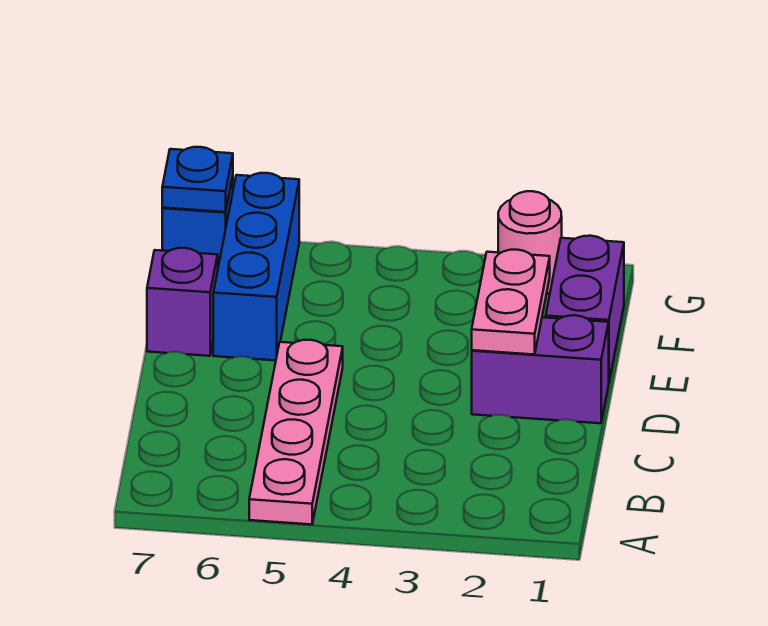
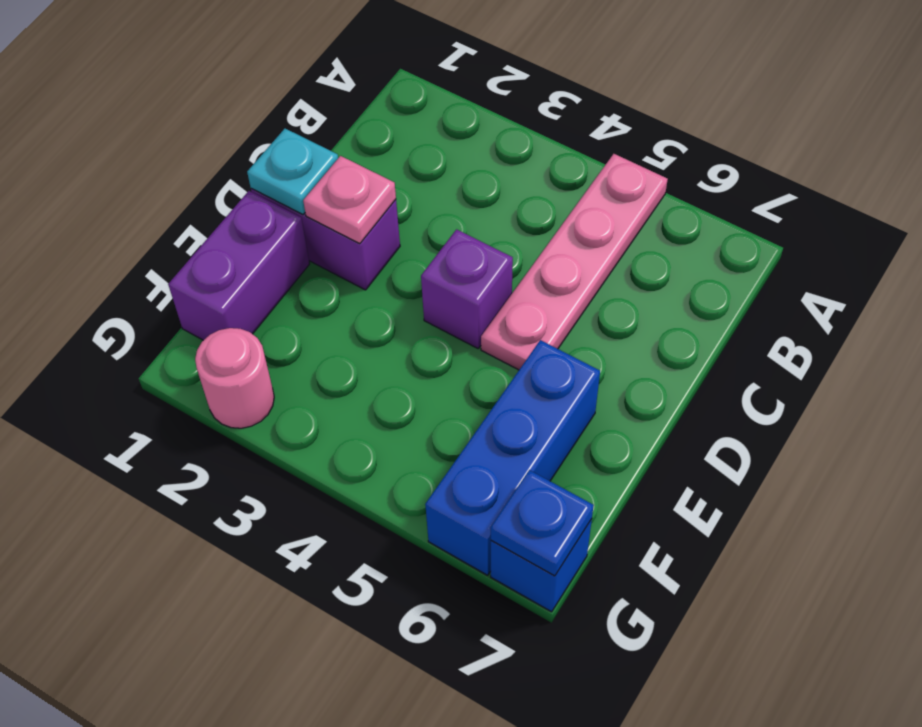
none -> cyan 1x1 plate [247,129,338,215]
pink 1x2 plate [472,250,550,355] -> pink 1x1 plate [303,156,396,244]
purple 1x1 brick [147,248,218,356] -> purple 1x1 brick moved to [421,229,513,348]

